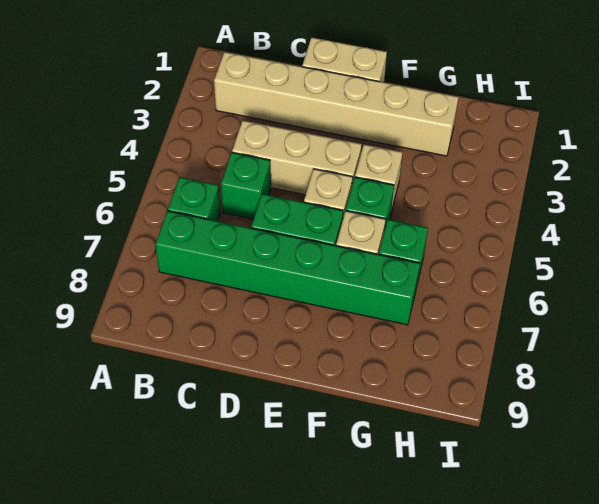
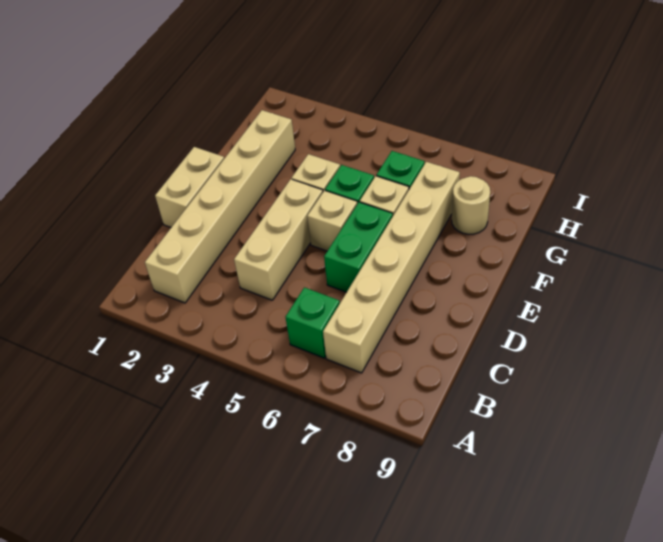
green 1x6 brick [155,211,420,325] -> tan 1x6 brick [323,162,460,373]
green 1x1 brick [221,153,271,219] -> none
none -> tan 1x1 round brick [452,176,490,234]

